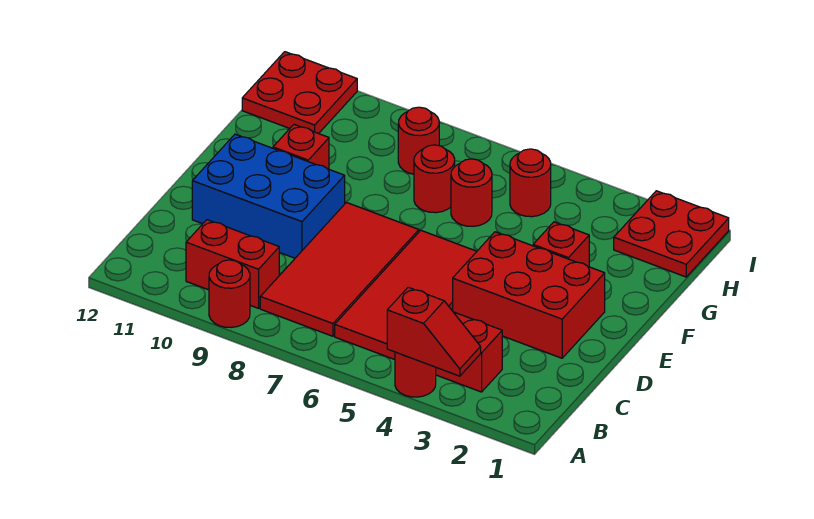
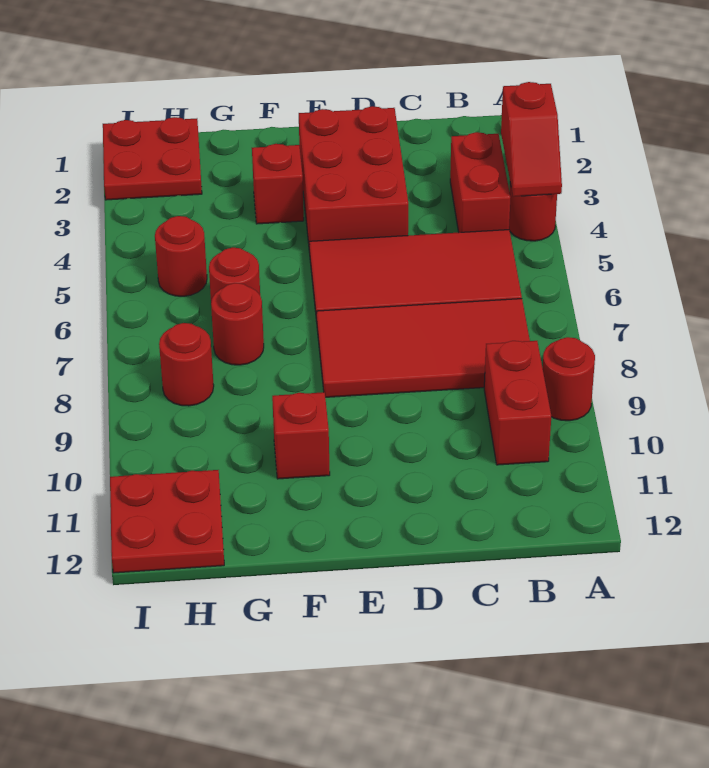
red 1x2 slope [387,287,481,376] -> red 1x2 slope turned to [501,82,562,197]
blue 2x3 brick [192,134,345,258] -> none

